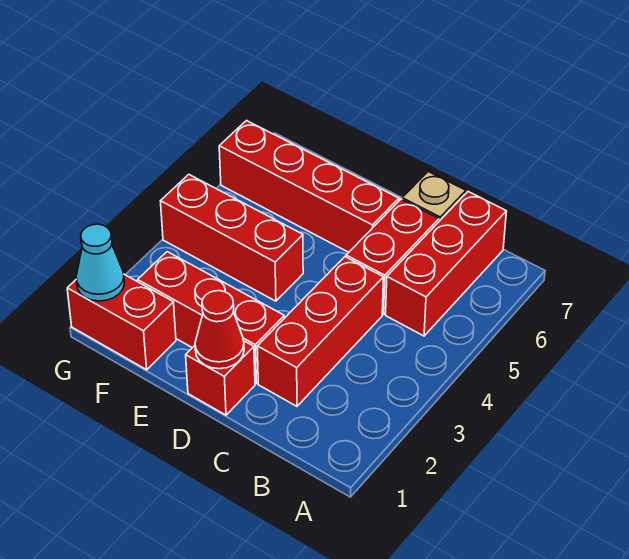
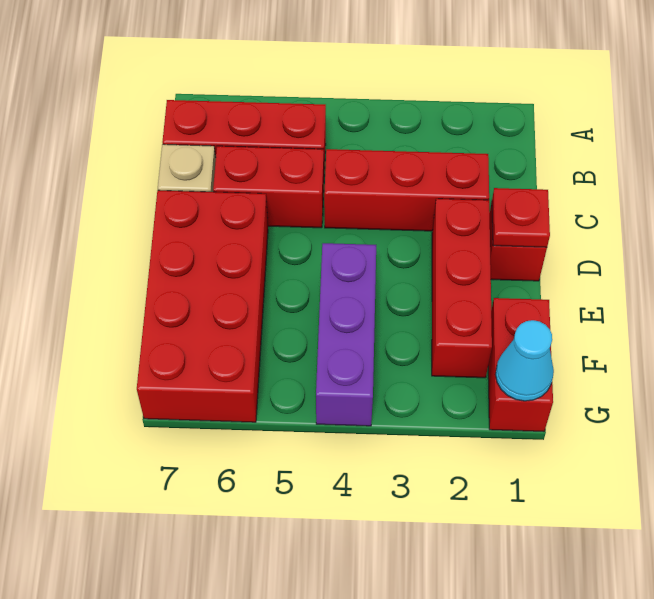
red 1x1 cone [195,291,244,369] -> red 1x1 plate [492,188,550,247]
red 1x4 brick [219,121,399,252] -> red 2x4 brick [137,190,268,422]
red 1x3 brick [161,175,303,301] -> purple 1x3 brick [316,243,376,426]

